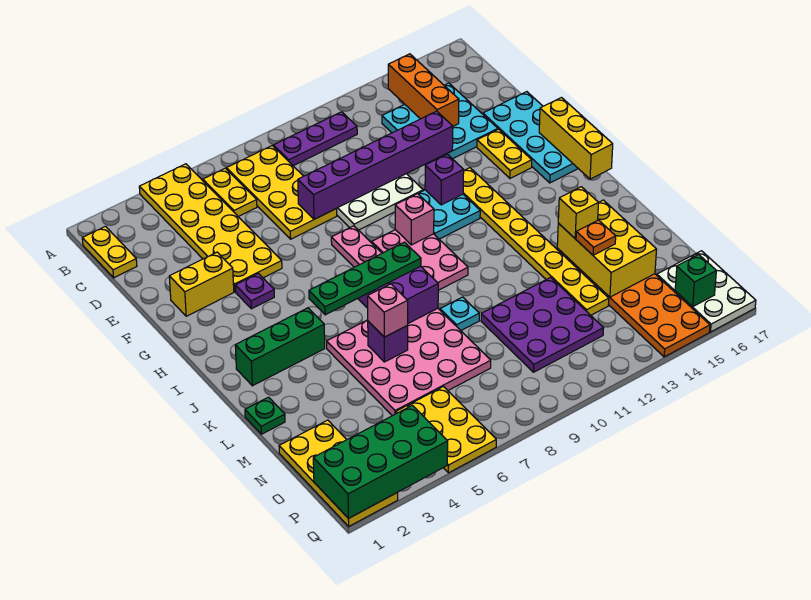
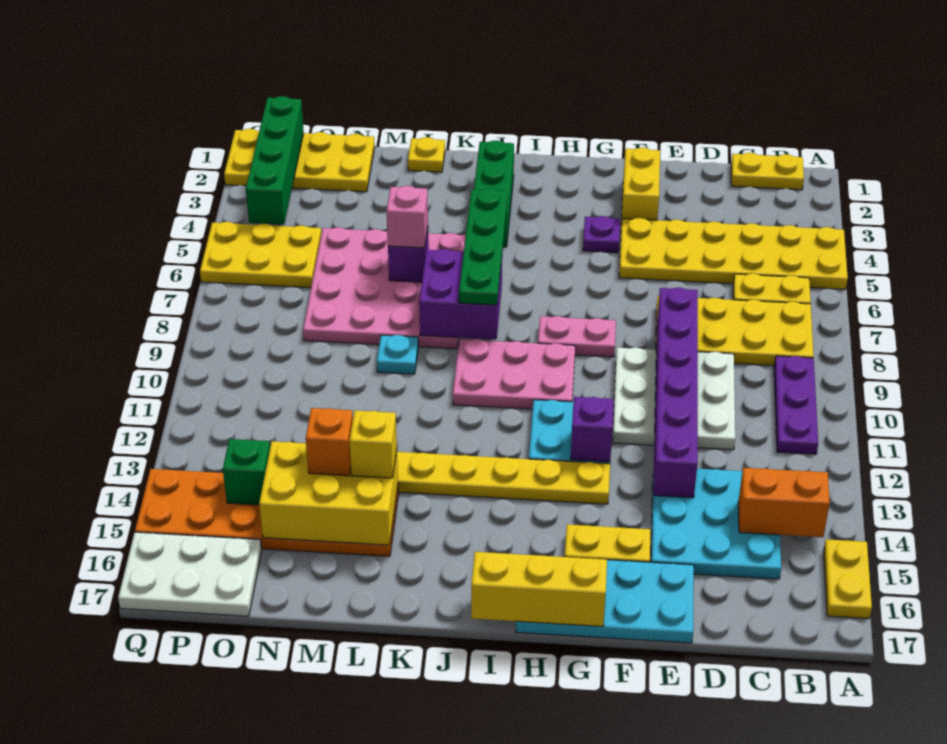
none -> yellow 1x2 plate [824,539,872,619]
orange 1x3 brick [388,54,459,126] -> orange 1x2 brick [738,468,830,537]
pink 1x1 brick [395,194,434,245] -> none
green 1x1 plate [245,397,285,434] -> yellow 1x1 plate [408,137,445,172]
purple 3x3 plate [481,278,603,372] -> none
orange 1x1 plate [576,220,616,255] -> orange 1x1 brick [306,408,353,476]
green 2x4 brick [313,405,448,519] -> green 1x4 brick [246,96,304,225]
green 1x1 brick [675,255,716,307] -> green 1x1 brick moved to [223,439,270,505]

